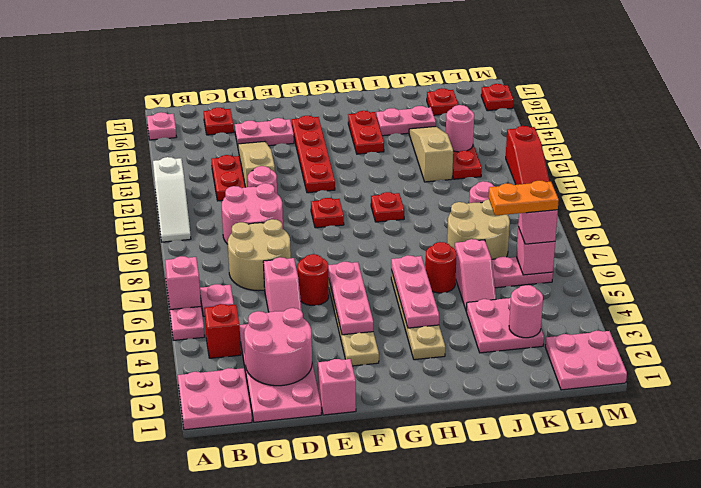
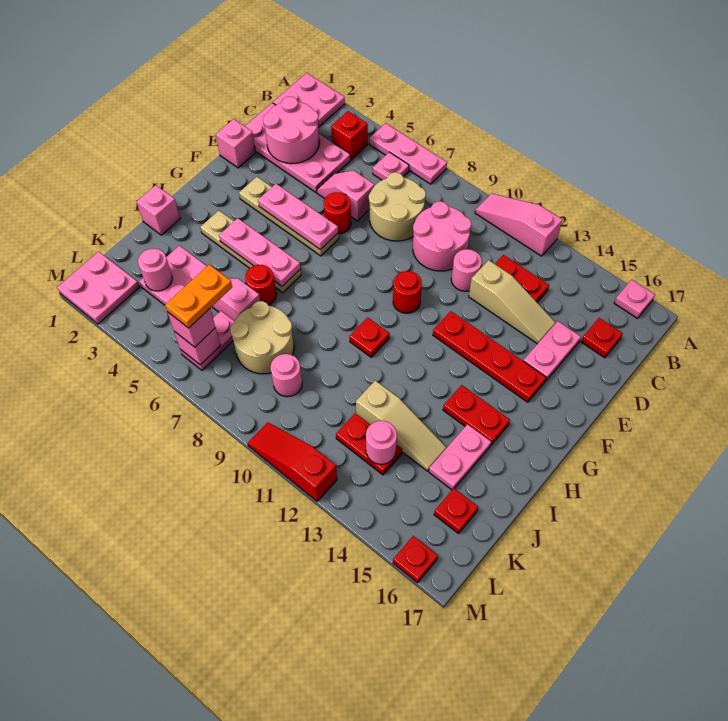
pink 1x1 brick [165,256,201,310] -> pink 1x1 brick moved to [136,185,180,235]
white 1x3 slope [153,157,191,242] -> pink 1x3 slope [475,193,562,256]
red 1x1 plate [311,198,344,228] -> red 1x1 round brick [393,271,422,313]

